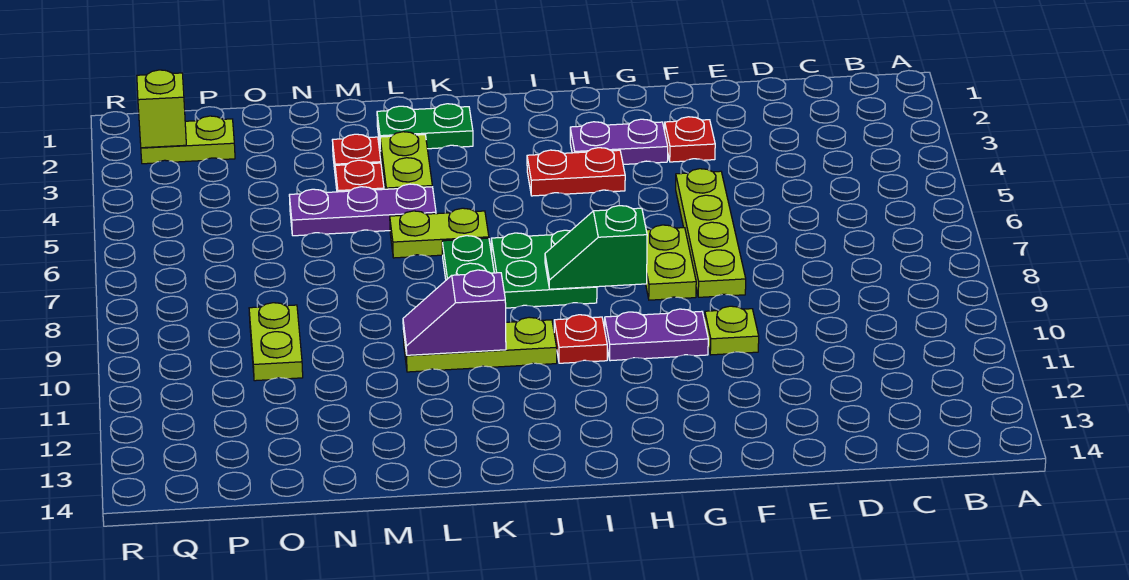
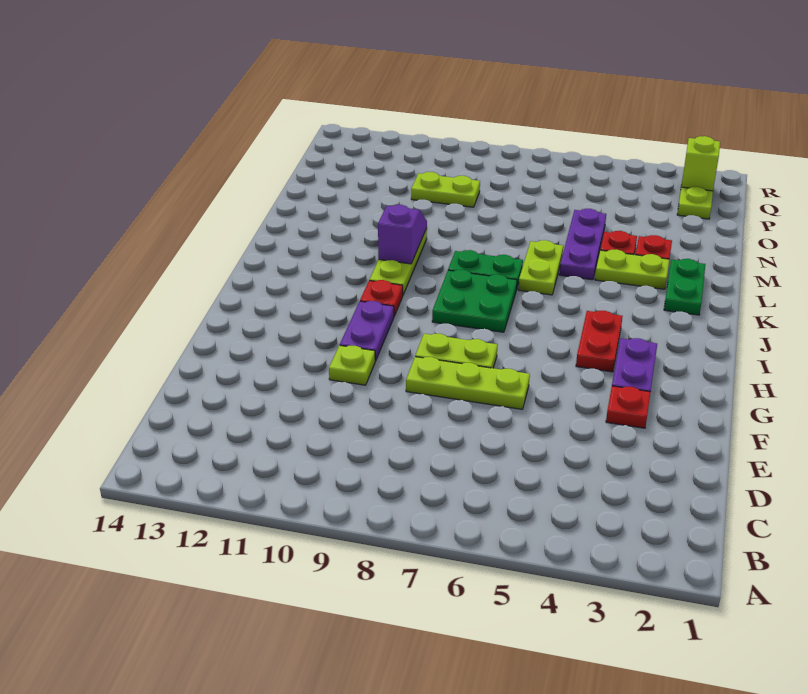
lime 1x4 plate [676,169,746,297] -> lime 1x3 plate [406,357,530,409]
green 1x2 slope [545,206,647,289] -> none

